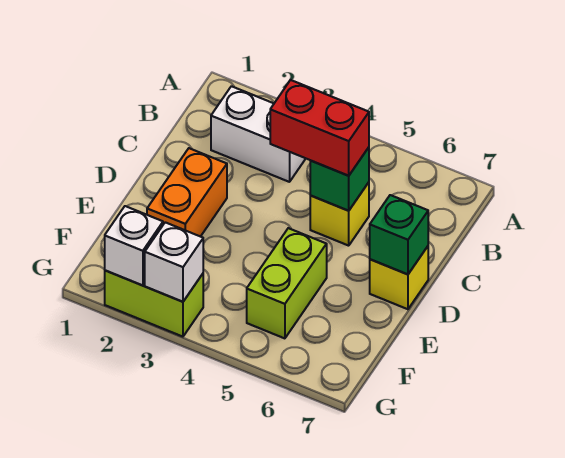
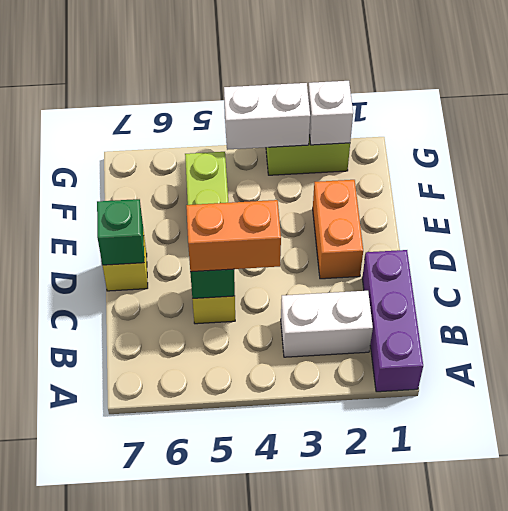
none -> purple 1x3 brick [362,250,423,392]
red 1x2 brick [270,80,369,176] -> orange 1x2 brick [186,200,281,272]
white 1x1 brick [145,222,203,302] -> white 1x2 brick [224,83,310,150]

